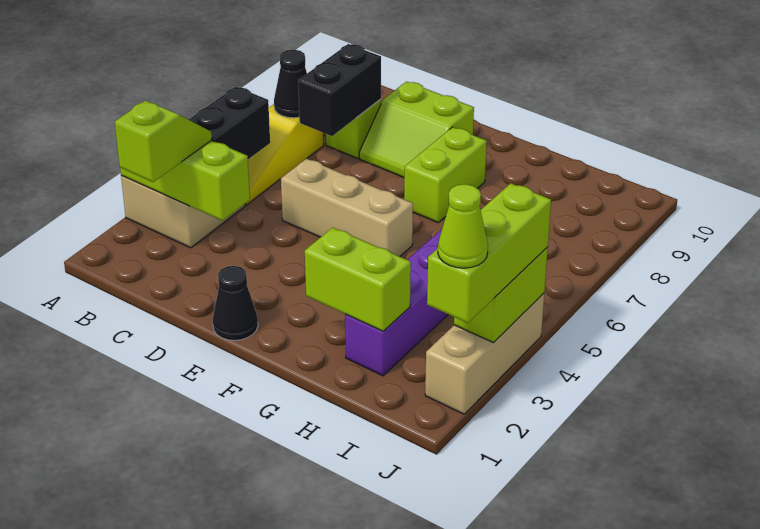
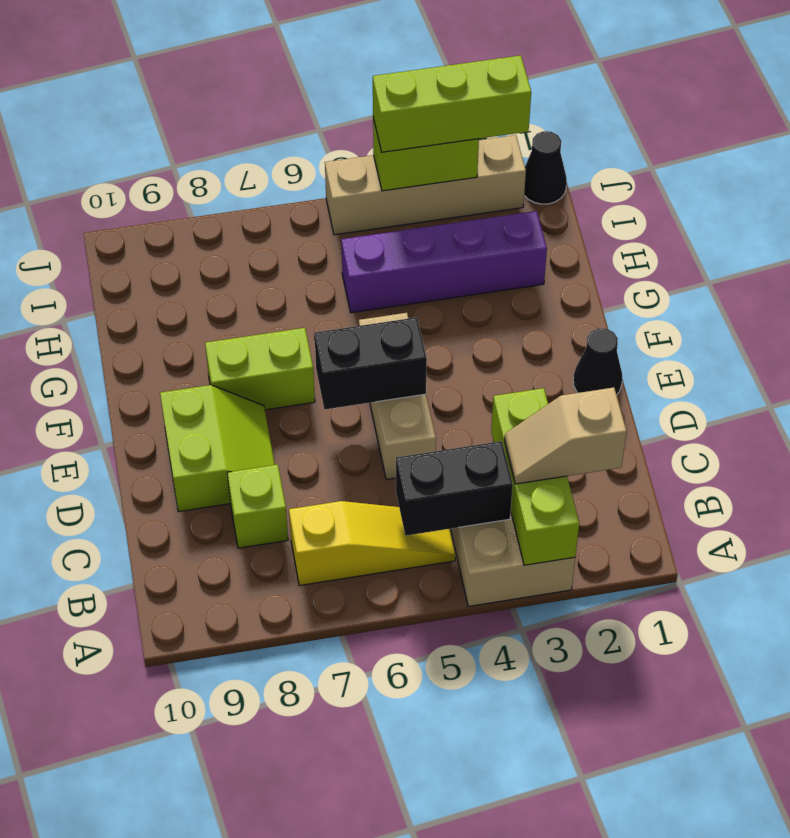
lime 1x2 slope [115,101,212,182] -> tan 1x2 slope [505,387,627,484]
black 1x1 cone [274,50,307,118] -> black 1x1 cone moved to [524,131,567,204]
black 1x2 brick [298,44,381,136] -> black 1x2 brick moved to [314,317,427,409]
lime 1x2 brick [305,228,411,331] -> none
tan 1x3 brick [425,293,544,414] -> tan 1x4 brick [325,135,526,235]
lime 1x1 cone [438,184,488,268] -> none

